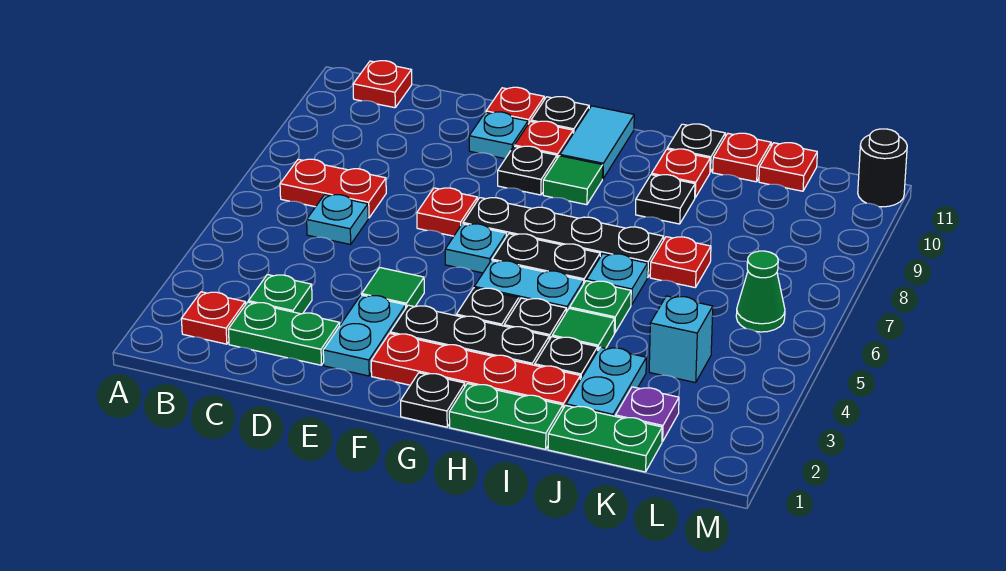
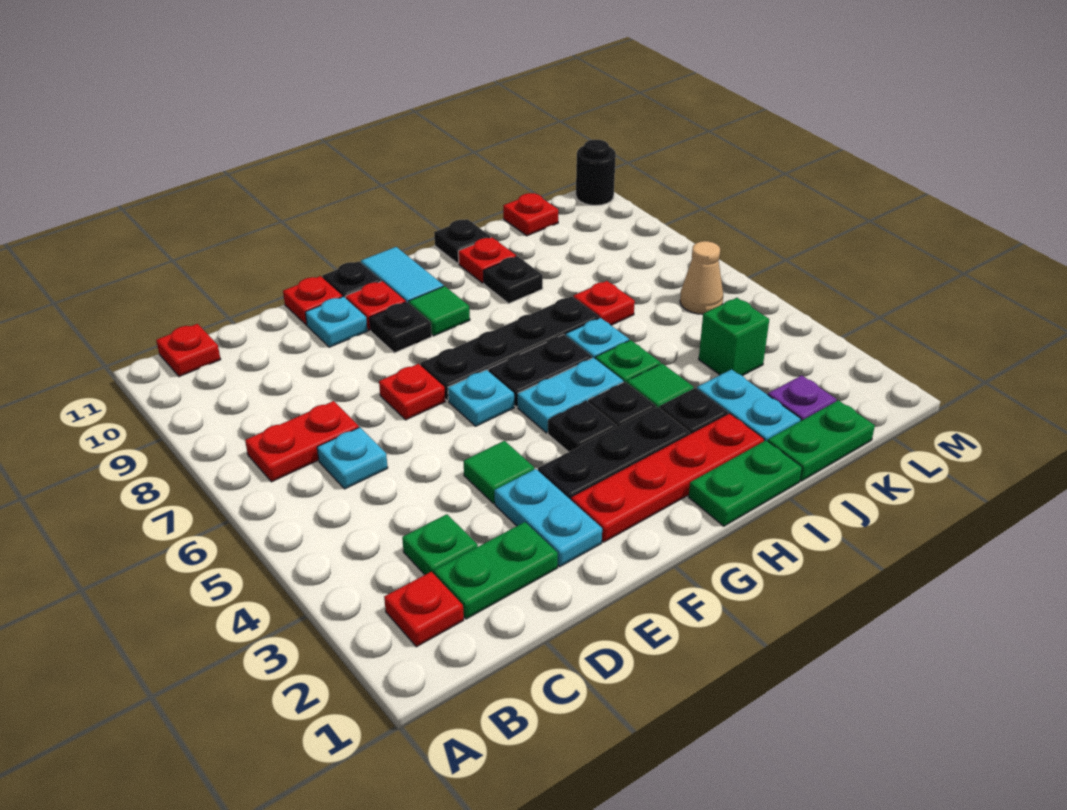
black 1x1 plate [401,373,465,427] -> none
red 1x1 plate [713,133,771,182] -> none
cyan 1x1 brick [649,296,713,383] -> green 1x1 brick [699,298,769,376]
green 1x1 cone [736,251,785,332] -> tan 1x1 cone [680,241,723,314]

